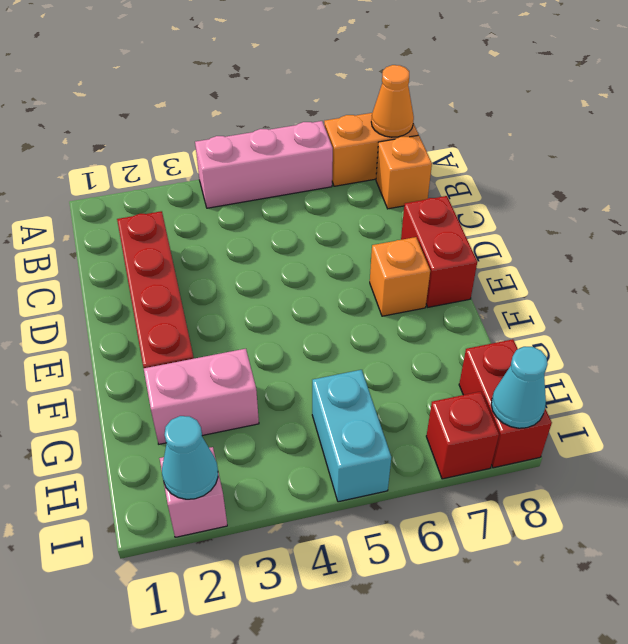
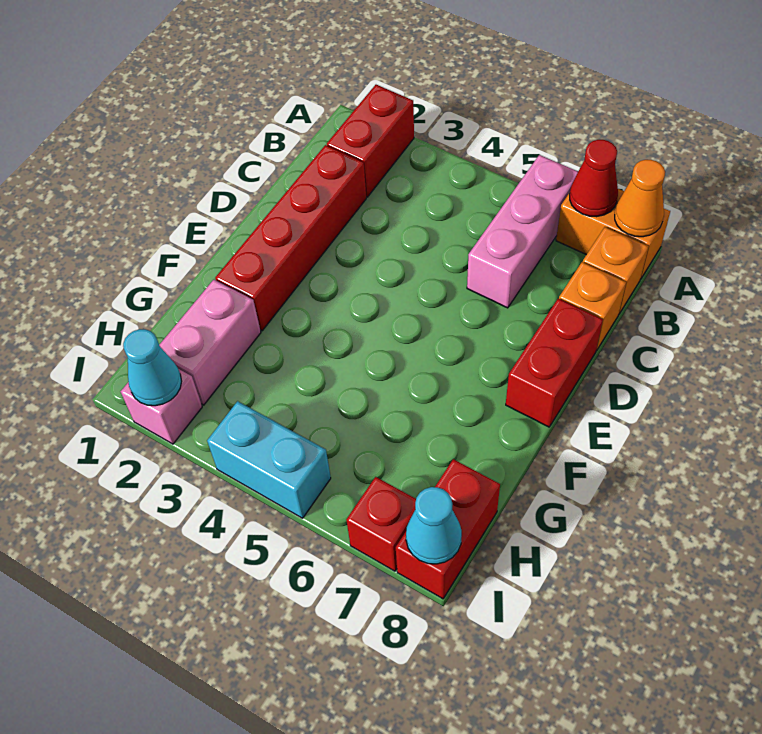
none -> red 1x2 brick [327,85,414,197]
pink 1x3 brick [195,121,333,208] -> pink 1x3 brick turned to [467,155,578,308]
none -> red 1x1 cone [570,140,618,217]
orange 1x1 brick [370,237,430,316] -> orange 1x1 brick moved to [559,262,626,351]
pink 1x2 brick [144,349,259,444] -> pink 1x2 brick turned to [159,280,261,405]
cyan 1x2 brick [312,370,391,502] -> cyan 1x2 brick turned to [207,401,331,518]

